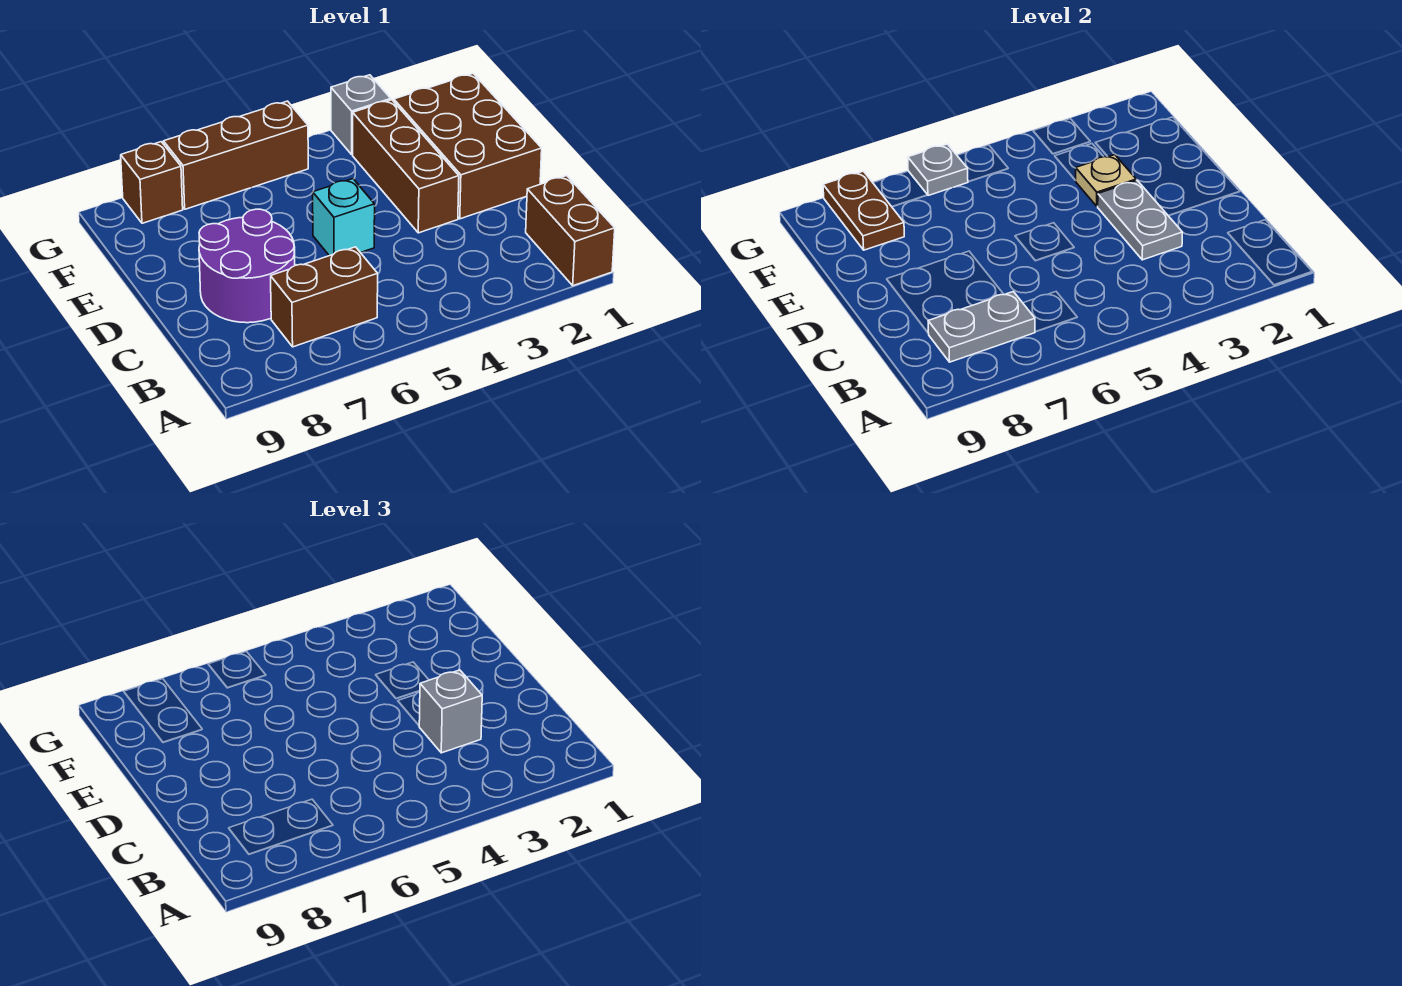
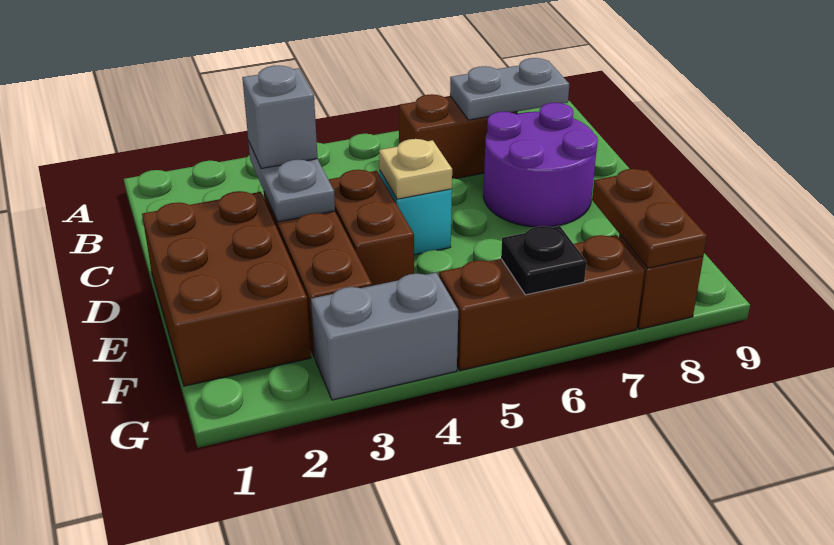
brown 1x2 brick [526,176,615,286] -> brown 1x2 brick moved to [328,170,414,286]
tan 1x1 plate [1075,155,1136,206] -> tan 1x1 plate moved to [379,139,452,199]
grey 1x1 brick [331,75,391,154] -> grey 1x2 brick [311,273,458,400]
grey 1x1 plate [908,144,968,195] -> black 1x1 plate [501,226,586,295]

